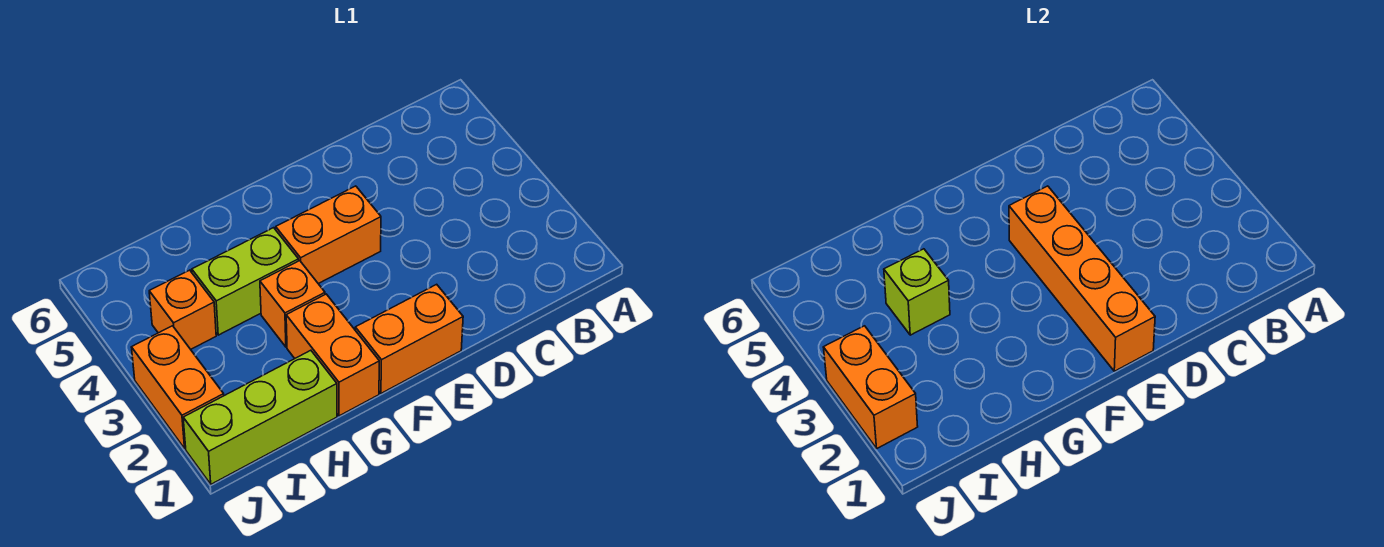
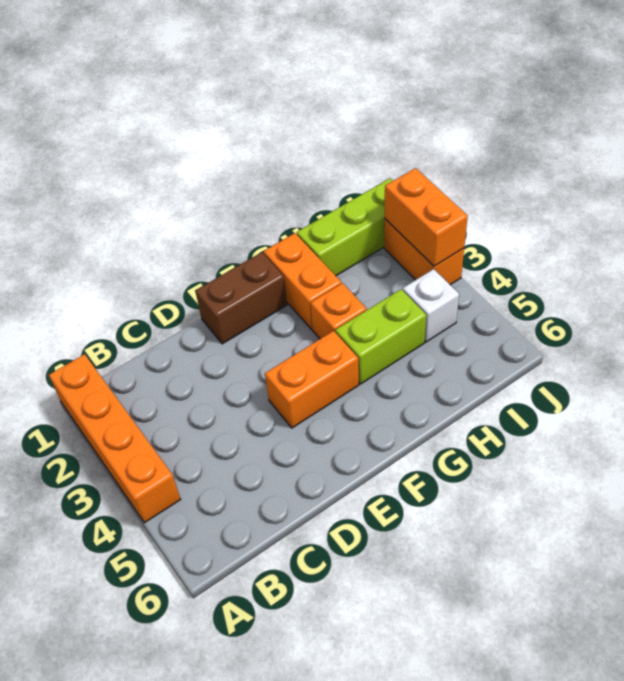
orange 1x2 brick [355,284,463,393] -> brown 1x2 brick [195,252,287,344]
orange 1x4 brick [1009,186,1155,371] -> orange 1x4 brick moved to [49,354,181,523]
lime 1x1 brick [884,249,950,335] -> none
orange 1x1 brick [149,270,216,349] -> white 1x1 brick [403,269,459,342]

